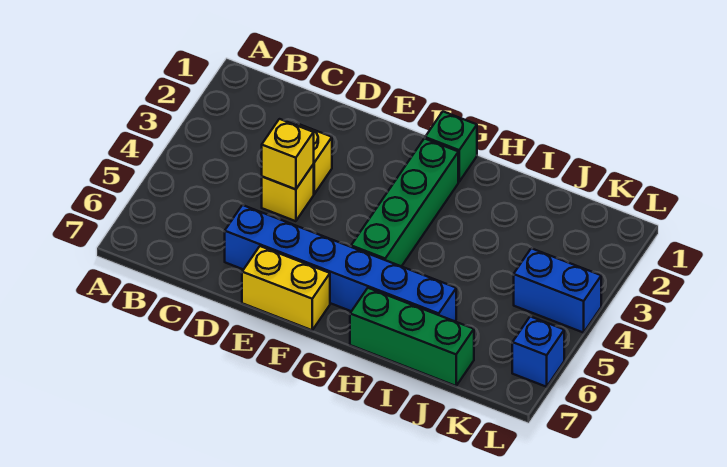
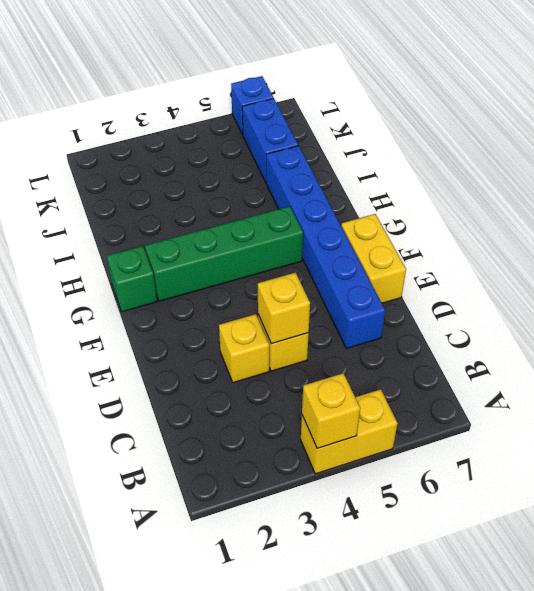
none -> yellow 1x2 brick [301,389,398,474]
none -> yellow 1x1 brick [302,373,360,448]
green 1x3 brick [350,288,474,386] -> none
blue 1x2 brick [514,248,601,333] -> blue 1x2 brick moved to [242,98,298,182]

